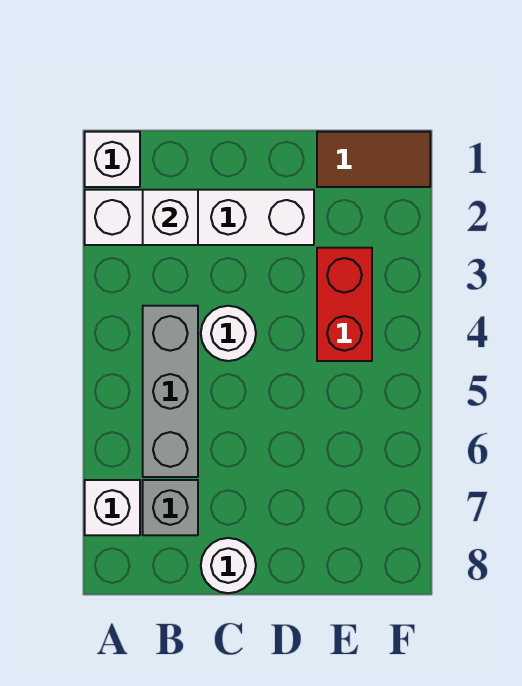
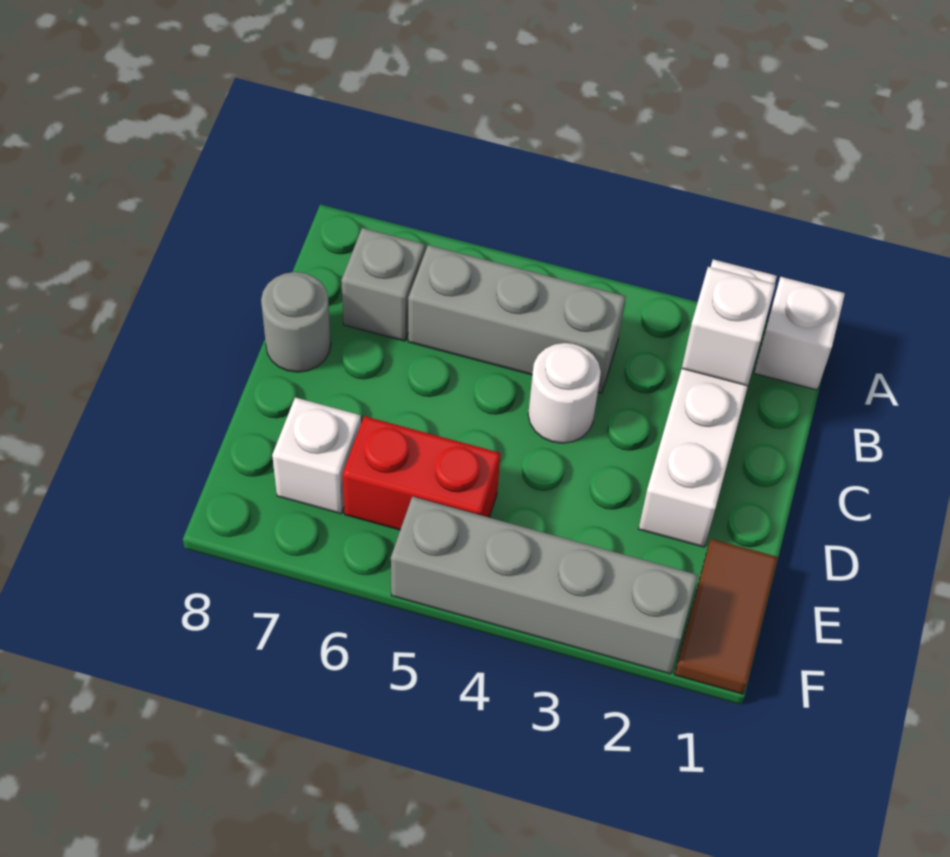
white 1x1 brick [85,480,140,535] -> white 1x1 brick moved to [272,397,361,514]
white 1x1 round brick [201,538,256,593] -> grey 1x1 round brick [261,272,331,372]
red 1x2 brick [317,248,372,361] -> red 1x2 brick moved to [342,416,501,530]
none -> grey 1x4 brick [391,497,698,674]

